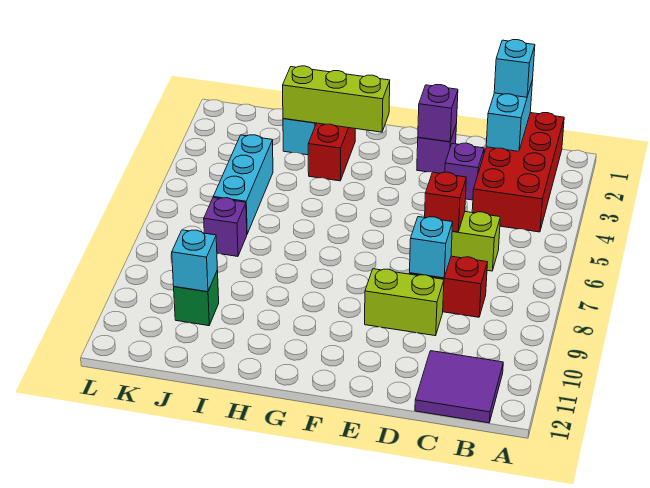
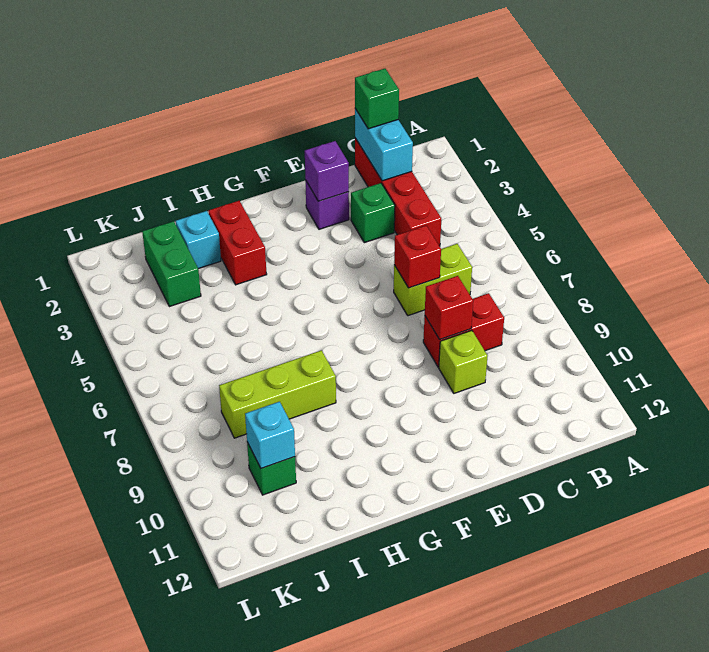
red 2x4 brick [472,113,564,232] -> red 1x4 brick [355,138,441,246]
purple 2x2 tile [415,351,503,423] -> none
cyan 1x1 brick [494,40,535,97] -> green 1x1 brick [355,69,399,129]
purple 1x1 brick [445,143,484,200] -> green 1x1 brick [351,183,395,243]
cyan 1x1 brick [410,217,453,278] -> red 1x1 brick [425,276,473,339]
lime 1x2 brick [365,269,444,336] -> lime 1x1 brick [439,330,487,393]
lime 1x3 brick [283,66,390,132] -> lime 1x3 brick moved to [219,350,336,438]
none -> green 1x2 brick [142,221,201,307]
cyan 1x3 brick [213,135,273,234] -> none
purple 1x1 brick [204,198,247,256] -> none

